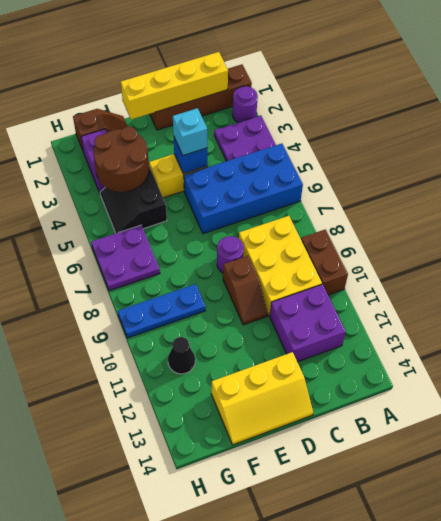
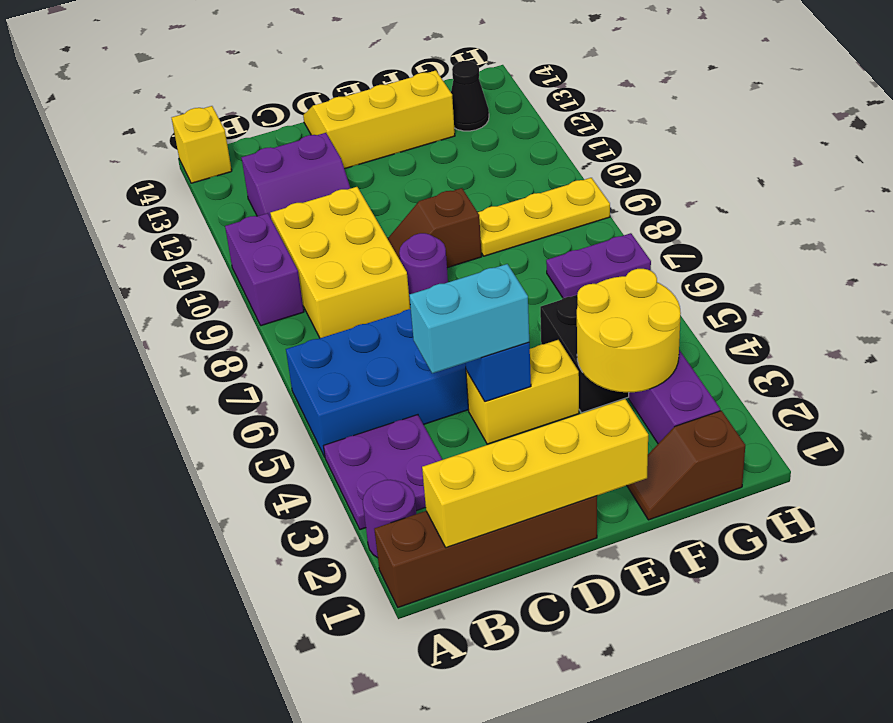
brown 1x2 brick [301,229,348,295] -> purple 1x2 brick [225,213,304,326]
none -> yellow 1x1 brick [172,106,232,183]
purple 2x2 brick [270,284,346,362] -> purple 2x2 slope [242,133,350,218]
cyan 1x1 brick [173,108,207,155] -> cyan 1x2 brick [409,264,529,373]
brown 1x2 slope [223,256,268,325] -> brown 1x2 slope turned to [388,188,482,268]
brown 2x2 round brick [93,127,149,192] -> yellow 2x2 round brick [577,269,680,392]
blue 1x3 plate [118,284,205,338] -> yellow 1x3 plate [478,178,610,256]
purple 2x2 plate [91,225,160,291] -> purple 1x2 plate [546,233,651,298]
black 1x1 cone [168,337,195,374] -> black 1x1 cone moved to [451,61,489,131]

